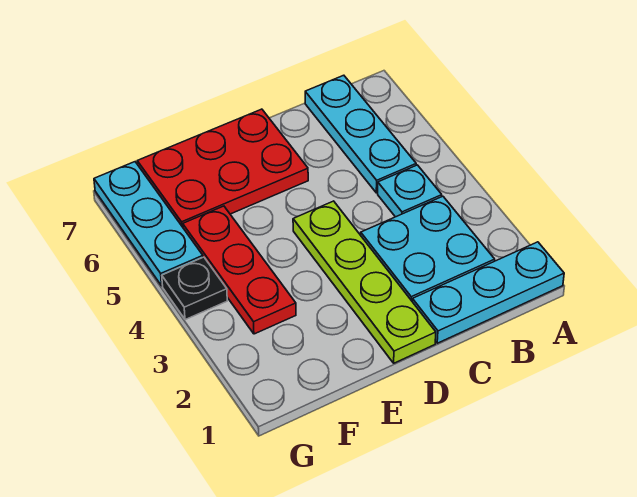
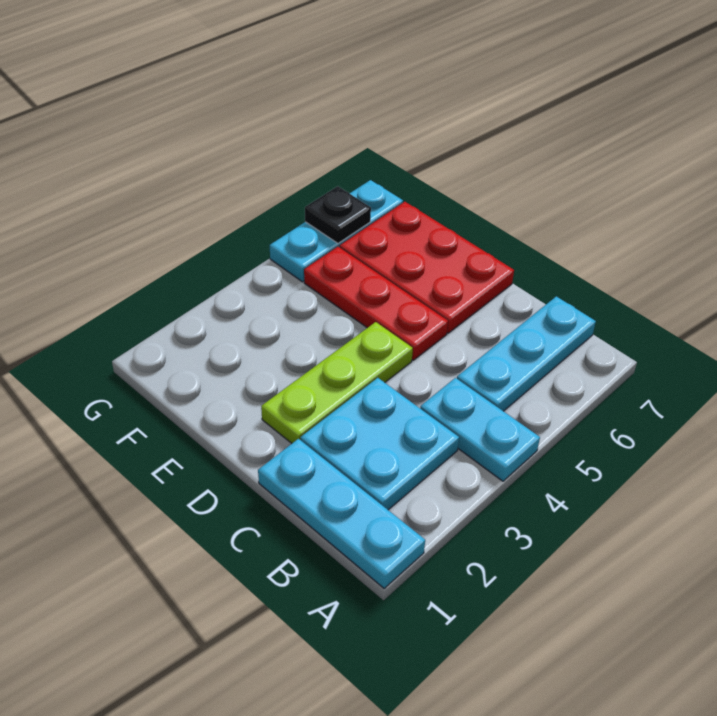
cyan 1x1 plate [378,165,442,217] -> cyan 1x2 plate [420,378,540,481]
lime 1x4 plate [293,201,436,363] -> lime 1x3 plate [261,322,413,443]
red 1x3 plate [183,206,296,334] -> red 1x3 plate turned to [304,247,448,360]
black 1x1 plate [162,257,227,320] -> black 1x1 plate moved to [305,186,371,243]

